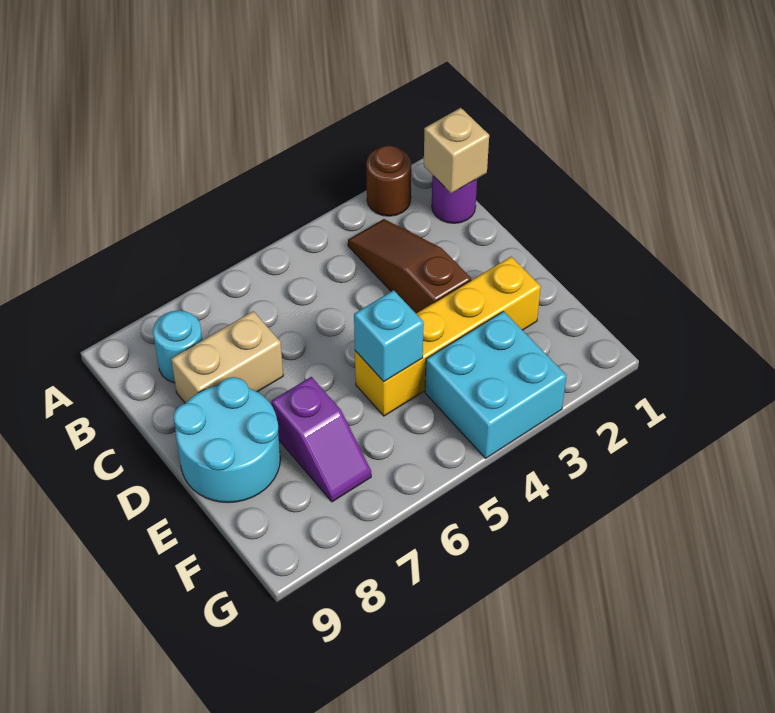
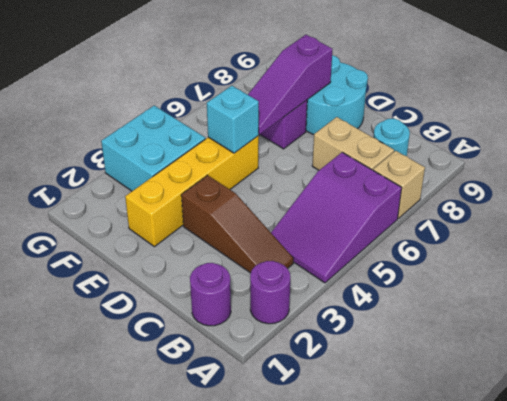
brown 1x1 round brick [366,146,411,216] -> purple 1x1 round brick [250,261,290,324]
none -> purple 2x3 slope [271,152,402,283]
tan 1x1 brick [424,108,489,193] -> tan 1x1 brick moved to [373,151,425,218]
tan 1x2 brick [171,311,283,403] -> tan 1x2 brick turned to [312,117,394,170]
none -> purple 1x3 slope [248,35,333,134]

